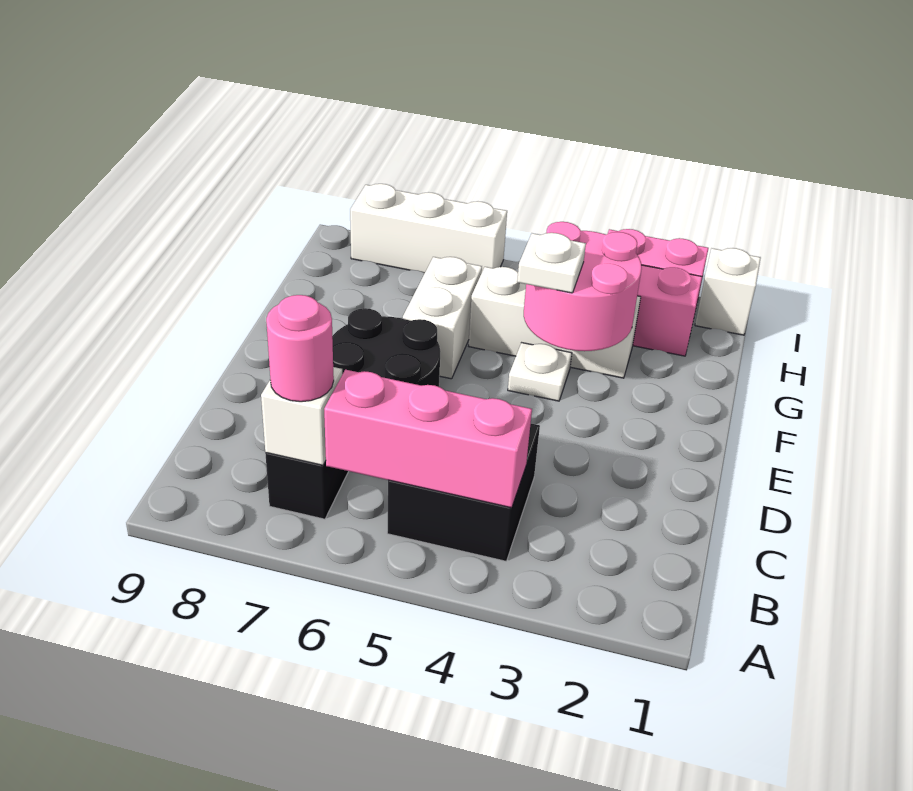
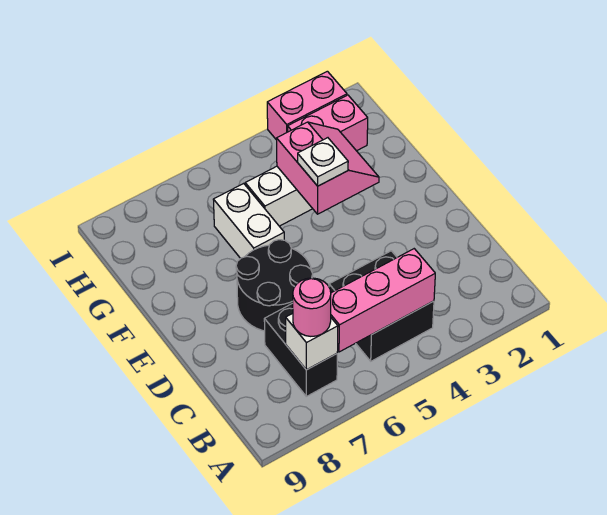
pink 2x2 round brick [524,222,642,351] -> pink 2x2 slope [277,122,379,214]
white 1x1 plate [508,343,572,401] -> none
white 1x1 brick [695,248,761,335] -> none
white 1x3 brick [350,184,507,273] -> none

